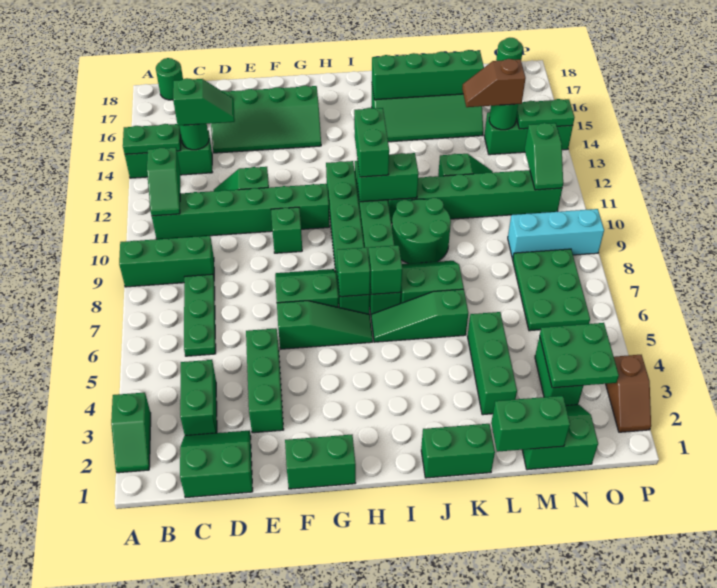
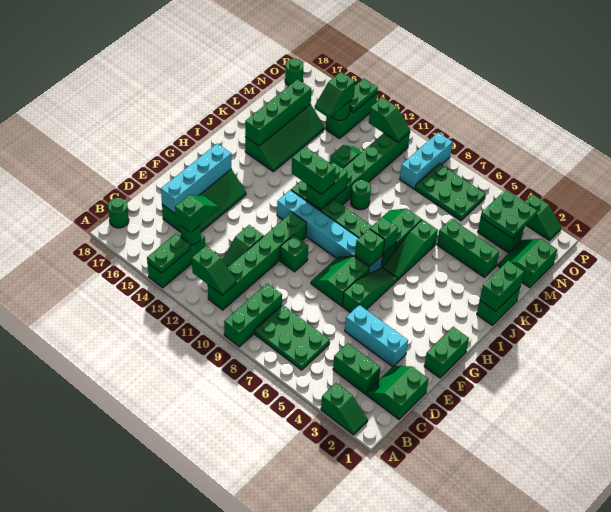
green 1x3 plate [184,274,216,356] -> green 2x3 plate [255,305,330,370]
none -> cyan 1x4 brick [161,144,231,213]
green 1x3 brick [246,328,284,433] -> cyan 1x3 brick [345,305,408,367]
green 1x6 brick [326,161,370,314] -> cyan 1x6 brick [277,190,383,274]
green 2x2 round brick [392,198,451,264] -> green 1x1 round brick [351,180,371,210]
green 1x2 brick [491,396,570,452] -> green 1x2 brick moved to [480,261,524,311]
brown 1x2 slope [462,59,526,107] -> green 1x2 slope [315,72,355,118]
brown 1x2 slope [606,355,651,432] -> green 1x2 slope [525,194,561,241]

